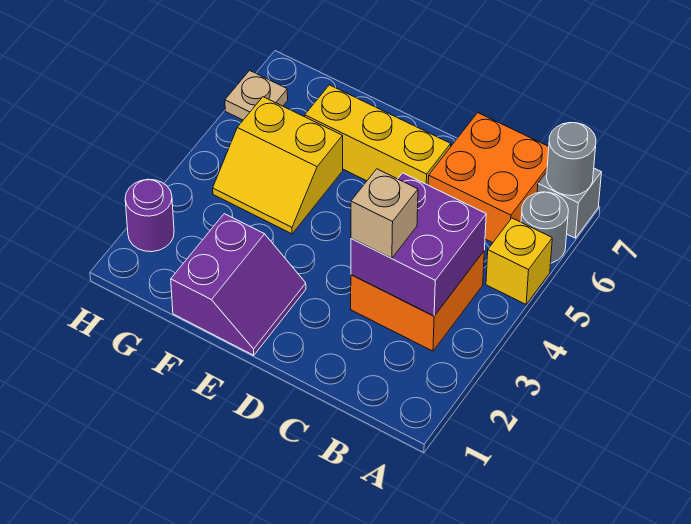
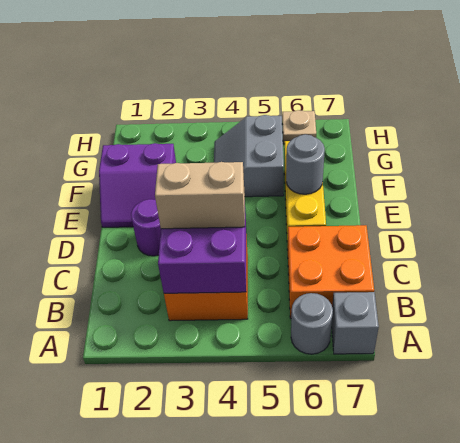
yellow 1x1 brick [486,218,552,304] -> none
grey 1x1 round brick [547,122,596,196] -> grey 1x1 round brick moved to [286,134,325,194]
tan 1x1 brick [351,169,418,258] -> tan 1x2 brick [155,162,245,229]
yellow 2x2 slope [213,97,343,234] -> grey 2x2 slope [214,115,284,197]
purple 1x1 round brick [125,179,174,252] -> purple 1x1 round brick moved to [131,199,161,256]

